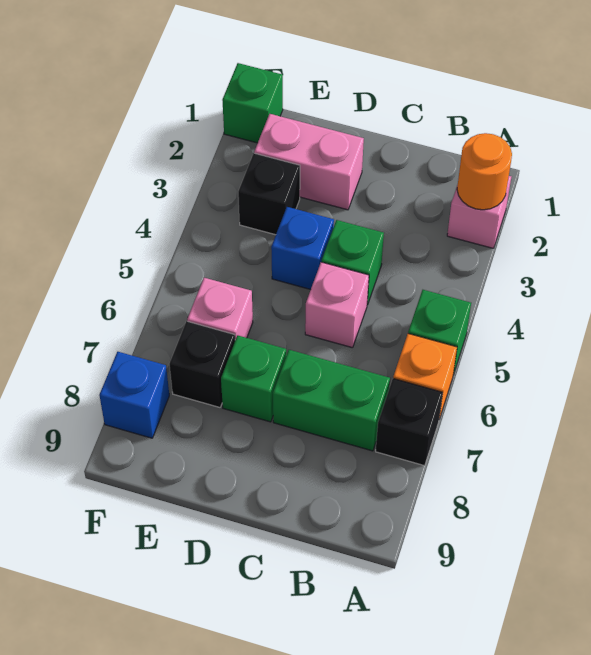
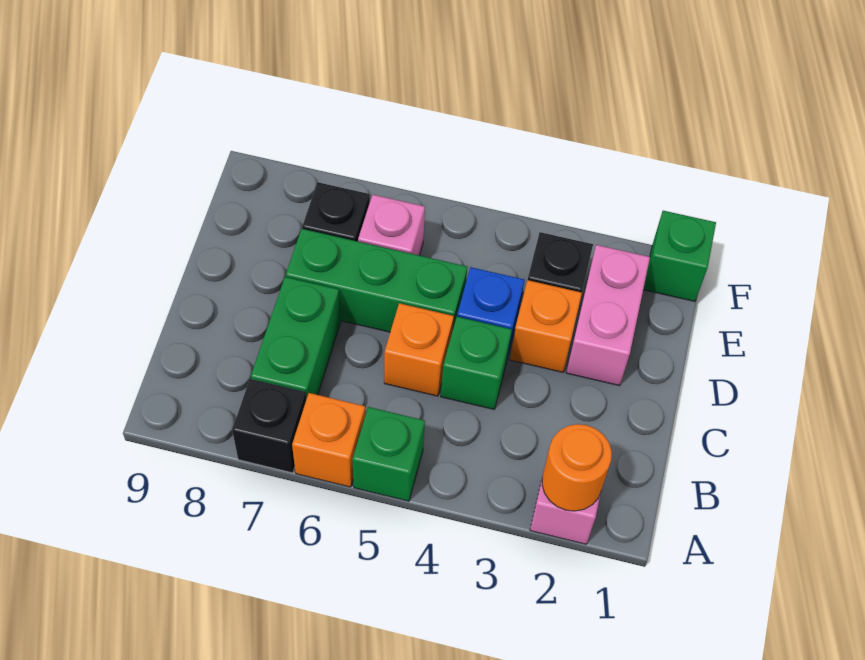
pink 1x1 brick [305,262,369,348] -> orange 1x1 brick [384,303,454,396]
none -> orange 1x1 brick [510,280,582,372]
green 1x1 brick [221,335,286,422] -> green 1x3 brick [286,229,467,332]
blue 1x1 brick [99,352,169,438] -> none

